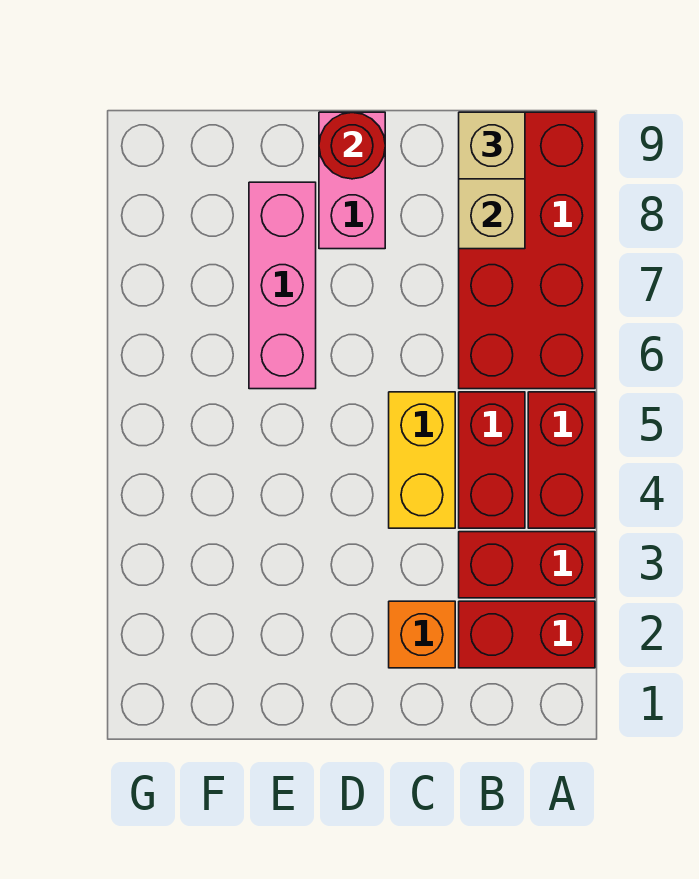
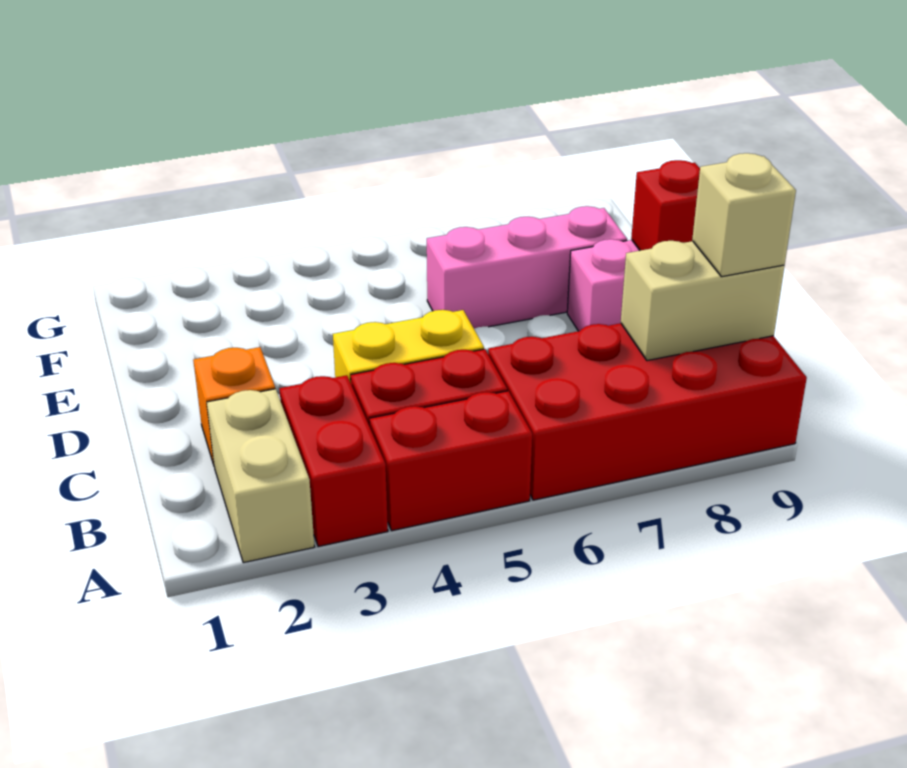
red 1x2 brick [459,601,595,668] -> tan 1x2 brick [207,389,314,563]
red 1x1 round brick [319,112,385,179] -> red 1x1 brick [631,160,700,251]

